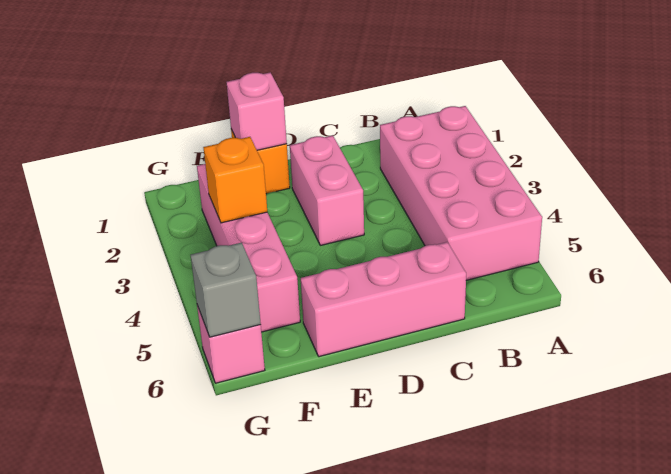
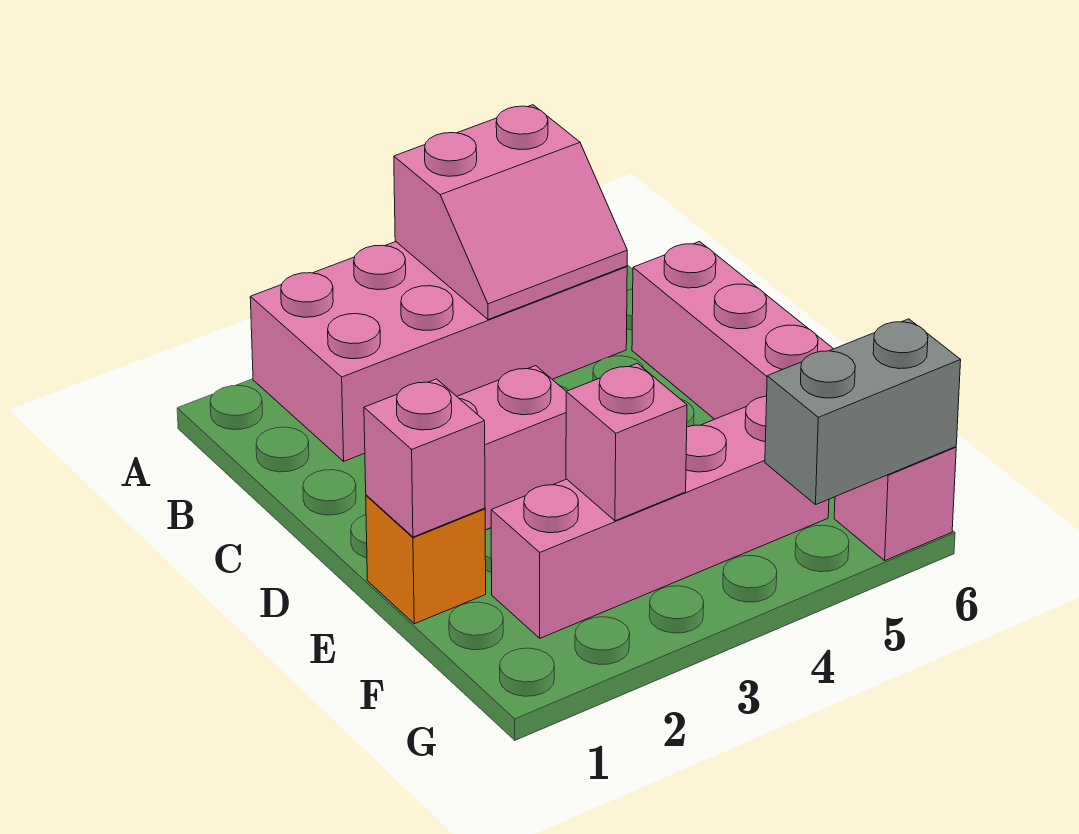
none -> pink 2x2 slope [394,105,627,320]
orange 1x1 brick [203,137,267,223] -> pink 1x1 brick [566,363,687,521]
grey 1x1 brick [191,243,261,337] -> grey 1x2 brick [765,319,961,505]

